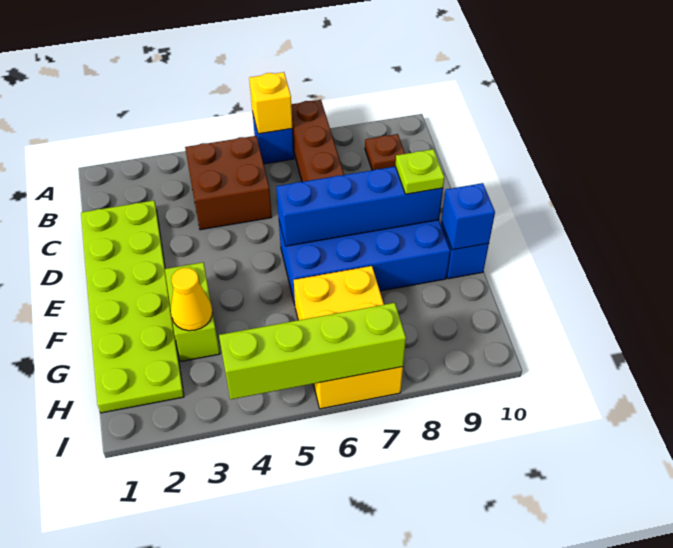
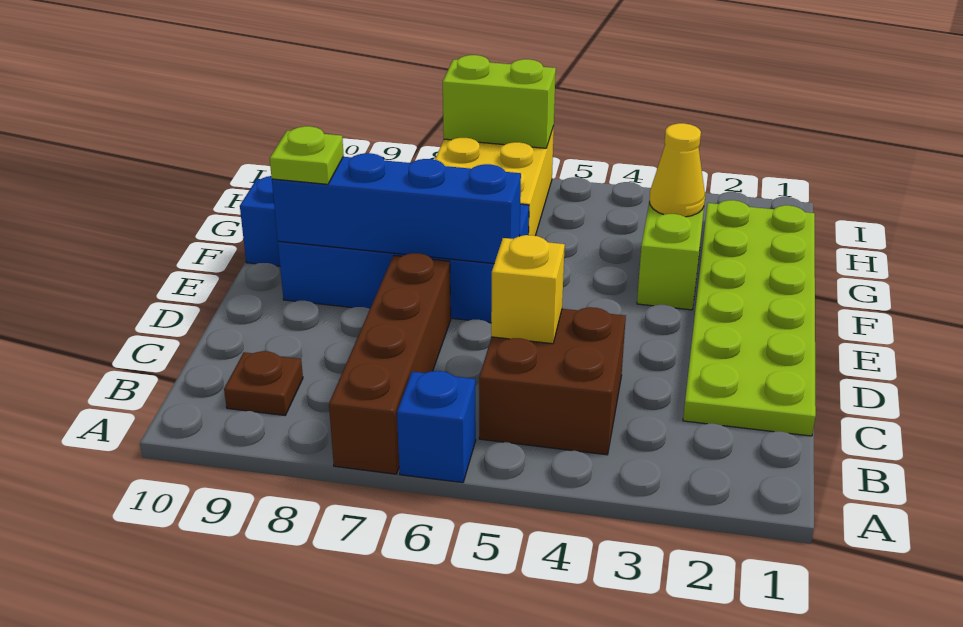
yellow 1x1 brick [249,72,292,134] -> yellow 1x1 brick moved to [491,235,565,344]
blue 1x1 brick [441,183,495,250] -> none
lime 1x4 brick [219,303,406,399] -> lime 1x2 brick [443,55,556,148]

